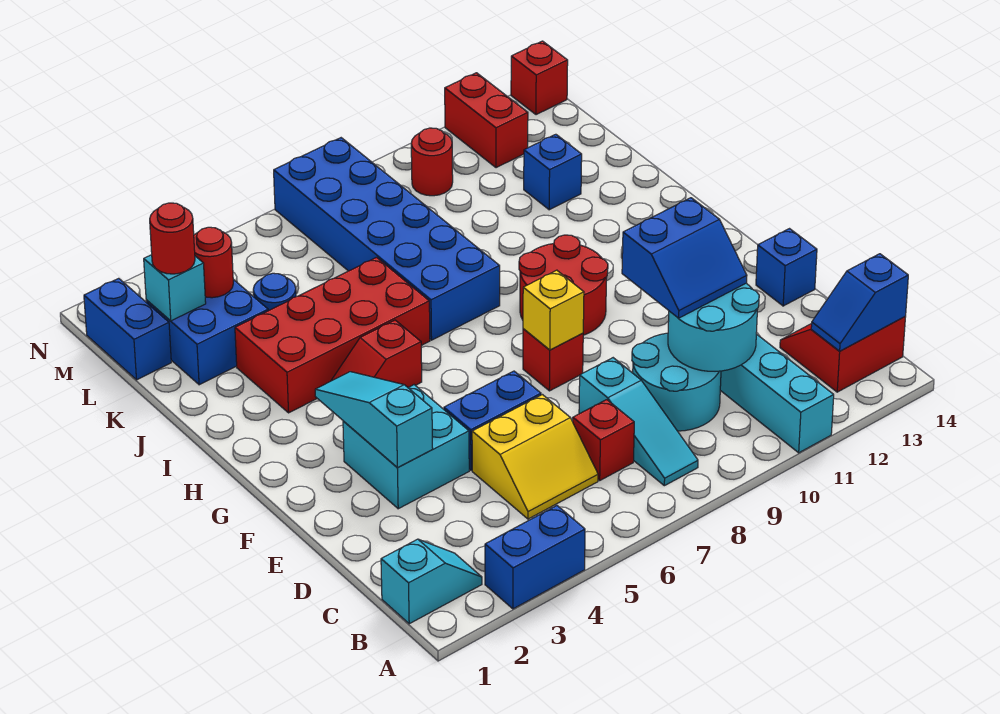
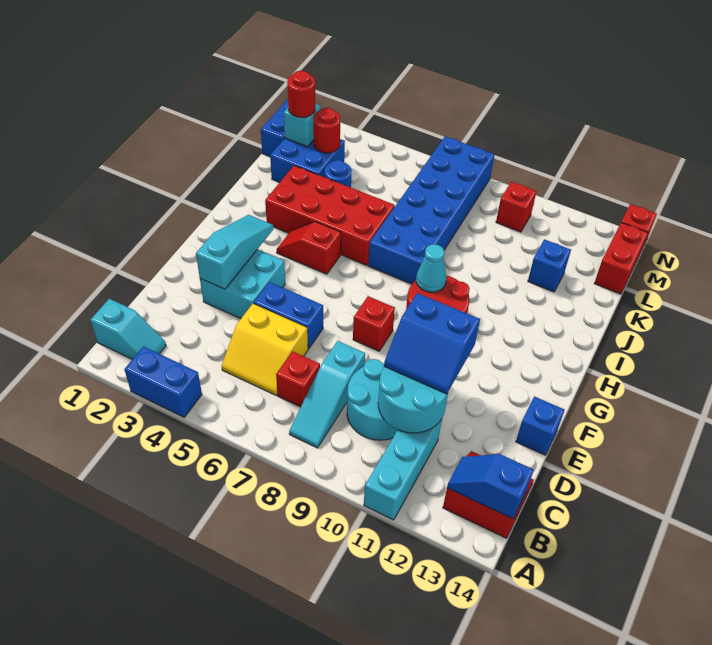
yellow 1x1 brick [523,270,584,350] -> none
none -> cyan 1x1 cone [416,244,446,292]
red 1x1 round brick [411,128,453,196] -> red 1x1 brick [496,182,537,232]
red 1x2 brick [445,73,528,168] -> red 1x2 brick moved to [594,223,648,294]

